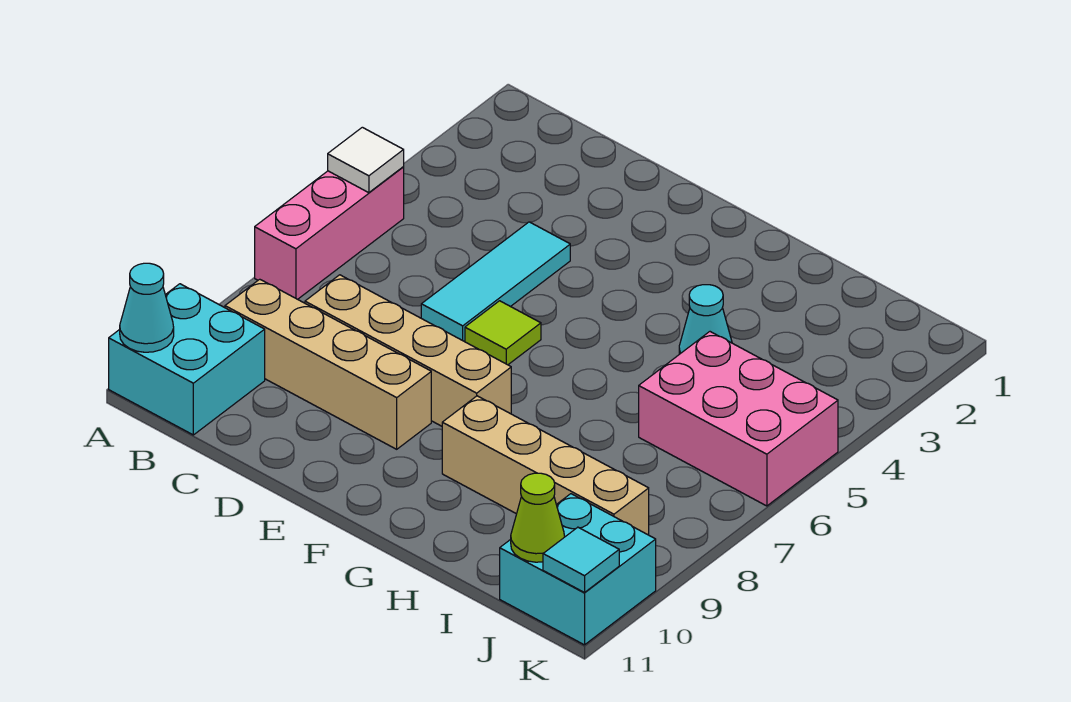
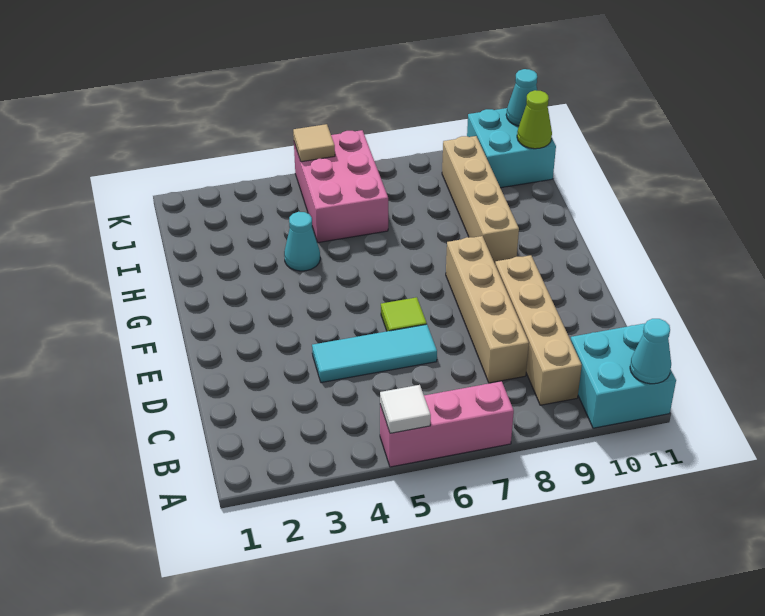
none -> tan 1x1 tile [293,124,335,162]
cyan 1x1 tile [543,527,619,593] -> cyan 1x1 cone [506,69,537,126]

